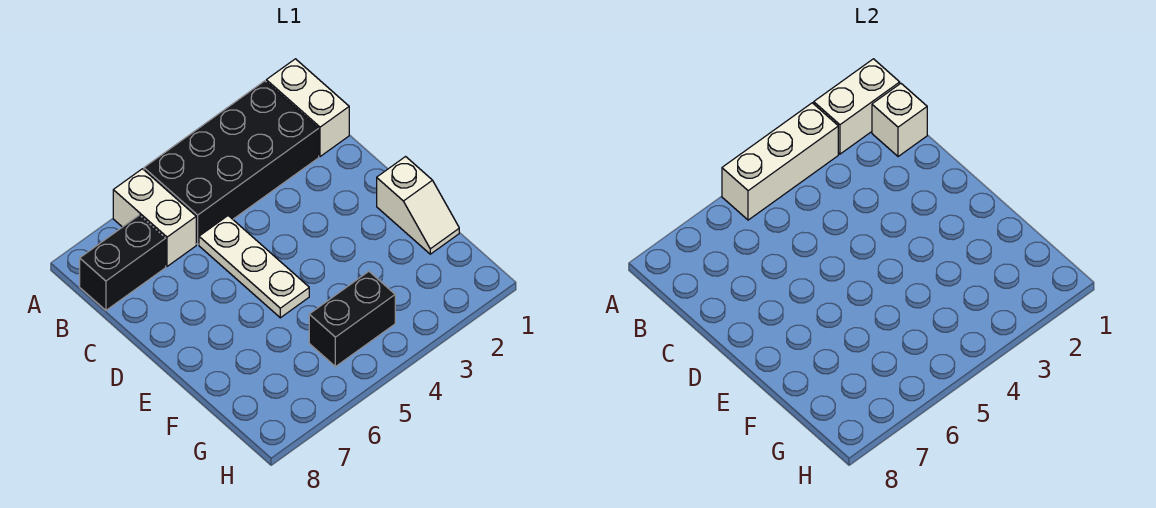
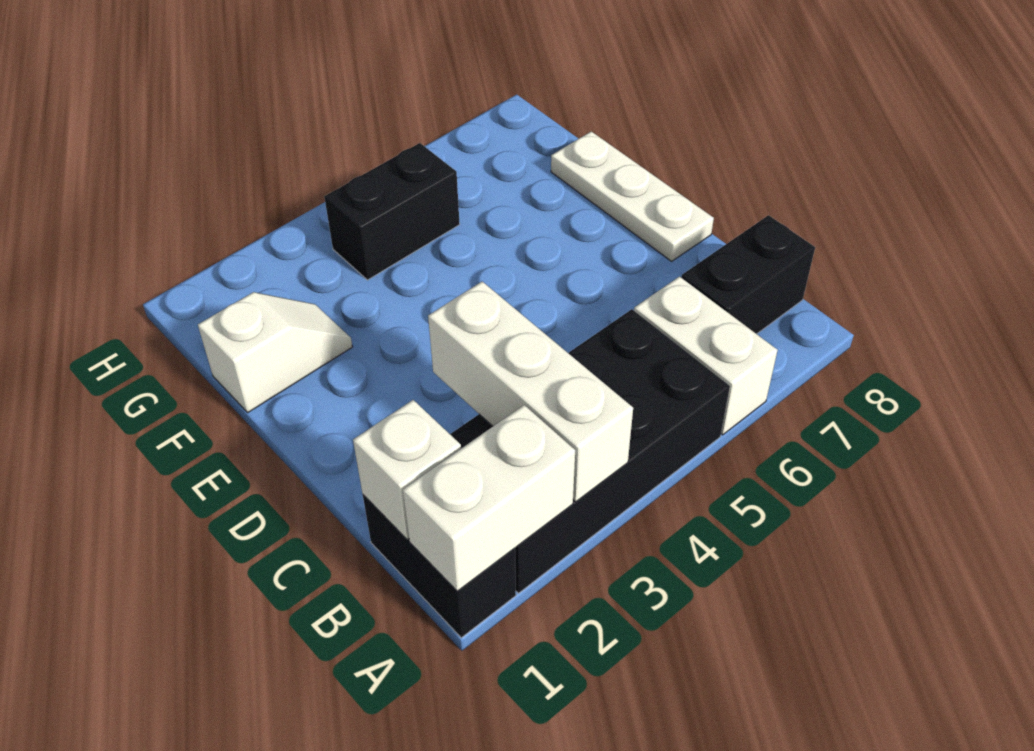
white 1x2 brick [266,59,349,157] -> black 1x2 brick [363,495,516,638]
white 1x3 brick [722,103,838,220] -> white 1x3 brick turned to [428,282,633,502]
white 1x3 plate [199,216,309,318] -> white 1x3 plate moved to [551,132,714,261]
white 1x2 slope [377,157,459,254] -> white 1x2 slope turned to [198,292,352,412]

